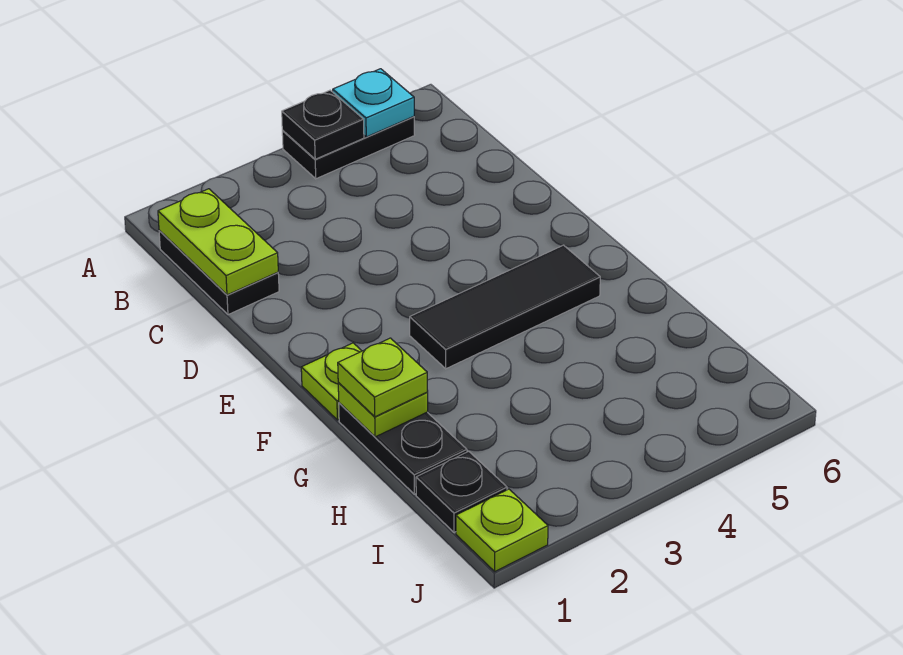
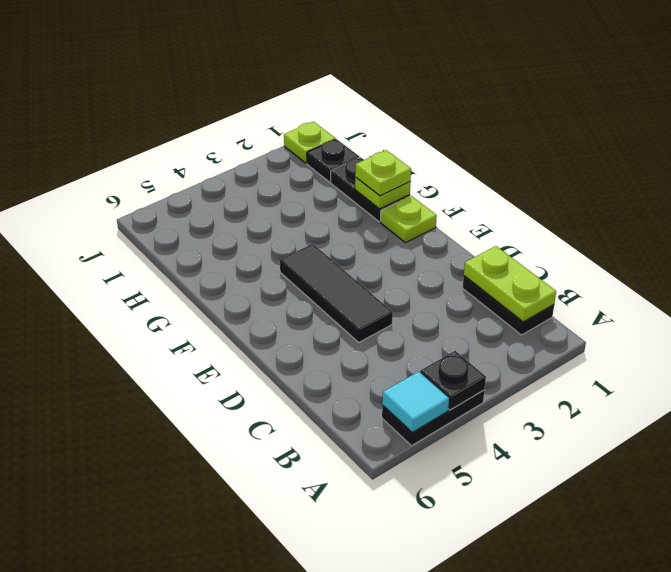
cyan 1x1 plate [333,69,414,137] -> cyan 1x1 tile [382,372,449,432]
black 1x3 tile [410,245,600,369] -> black 1x3 tile turned to [280,244,393,342]

